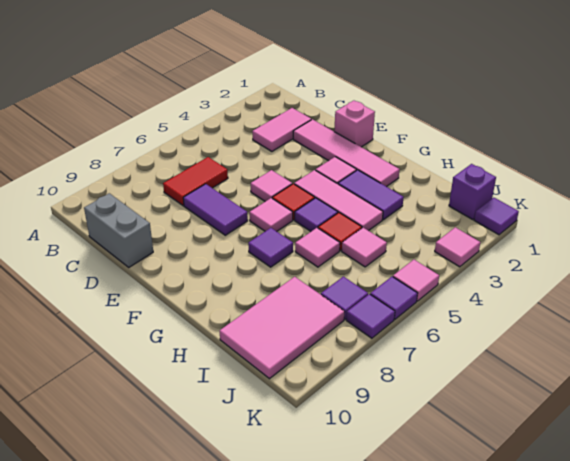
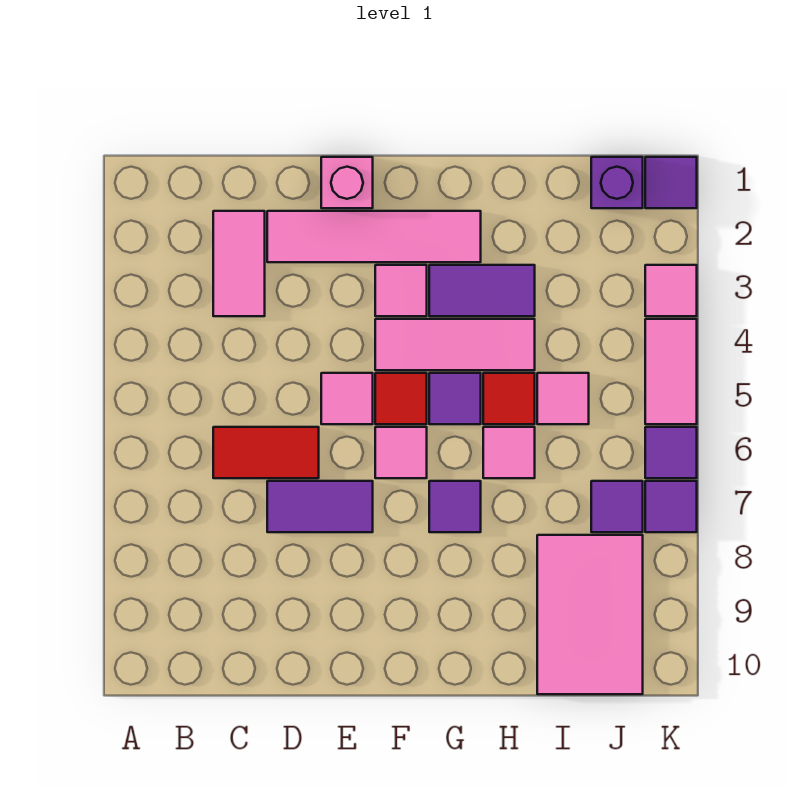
red 1x2 tile [163,157,228,206] -> red 1x2 tile turned to [213,427,319,478]
grey 1x2 brick [84,193,153,267] -> none
pink 1x1 tile [393,260,439,301] -> pink 1x2 tile [645,319,697,424]

